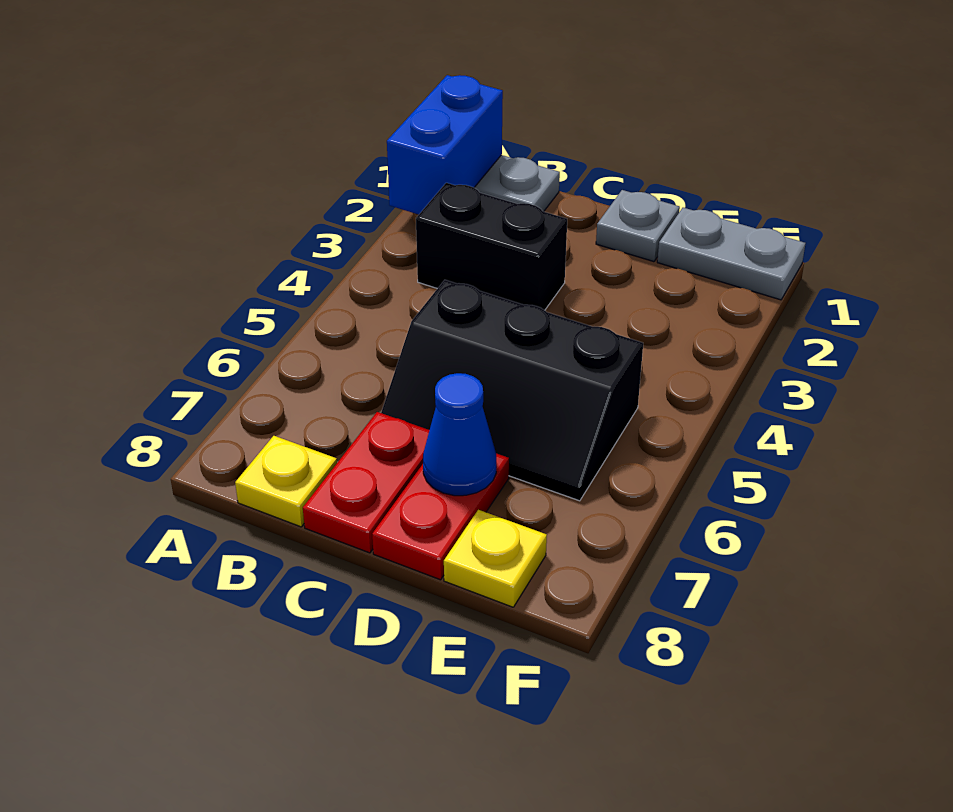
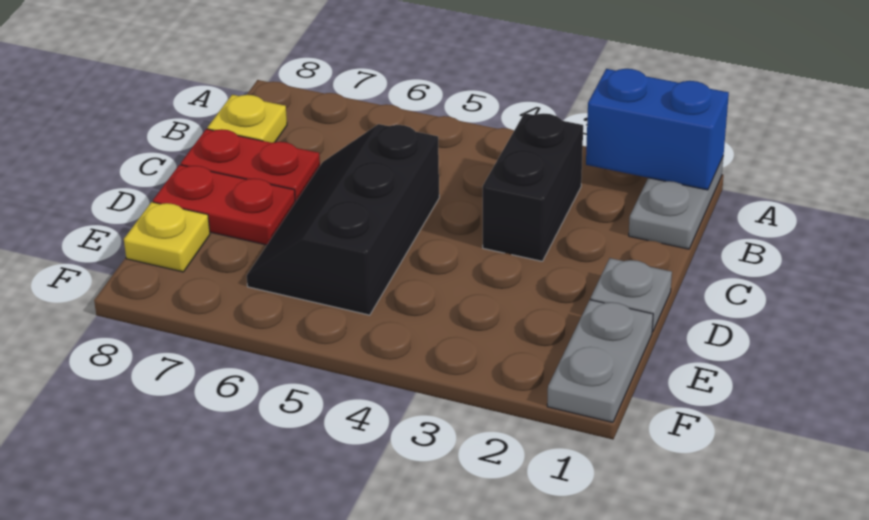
blue 1x1 cone [423,373,496,496] -> none

